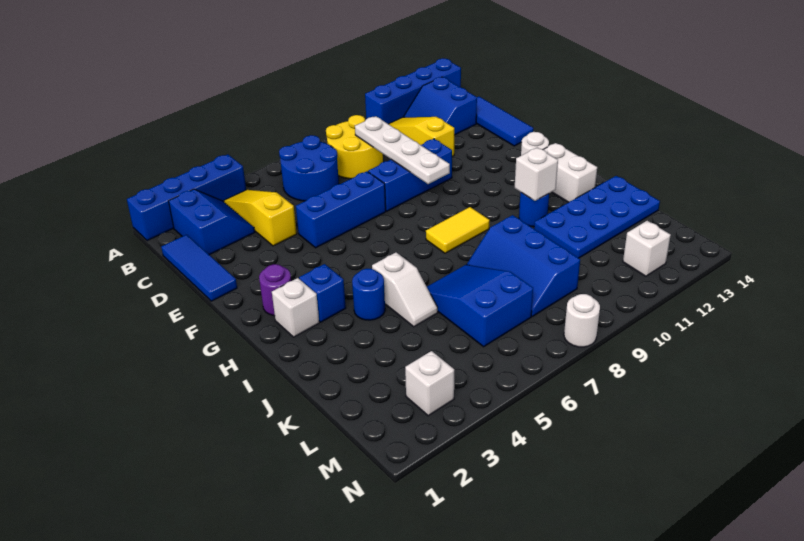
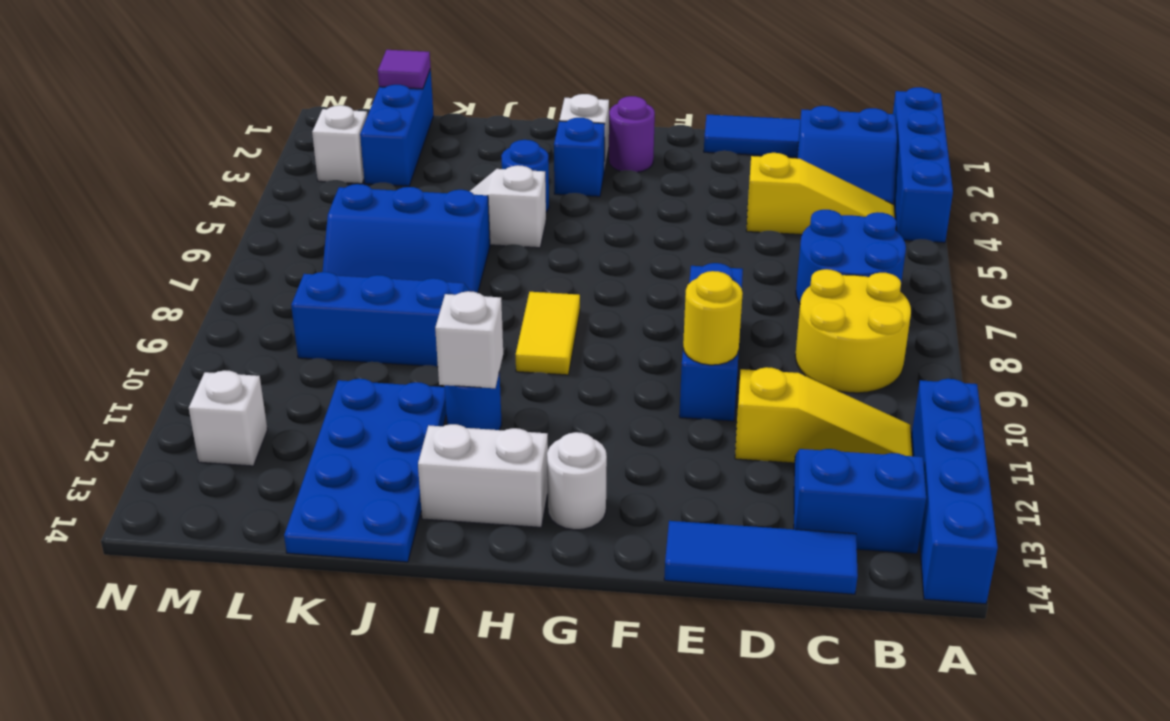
white 1x4 plate [355,116,450,184] -> none
blue 1x3 brick [296,171,386,248] -> blue 1x3 brick moved to [360,69,434,186]
none -> yellow 1x1 round brick [683,271,743,365]
blue 2x3 slope [427,265,533,347] -> blue 2x3 slope turned to [322,184,490,293]
none -> purple 1x1 tile [378,50,431,89]
white 1x1 round brick [564,294,600,347] -> none

